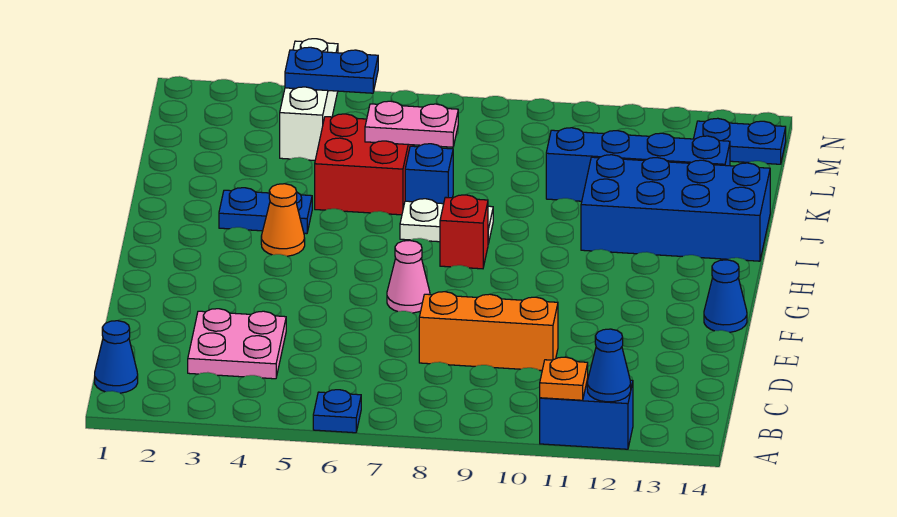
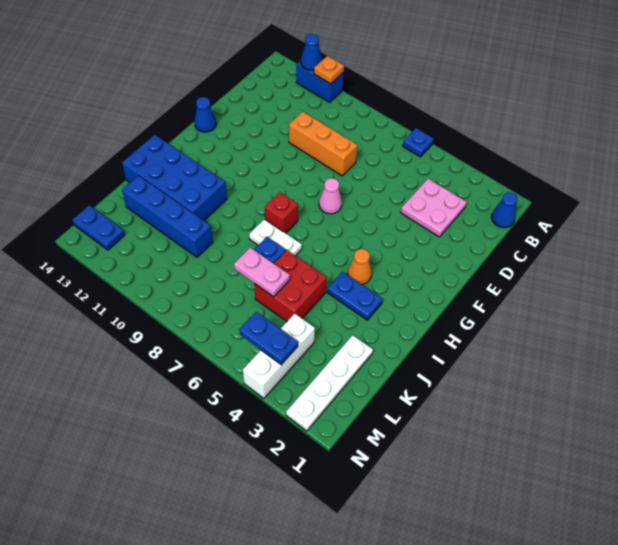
none -> white 1x4 plate [286,335,373,431]

